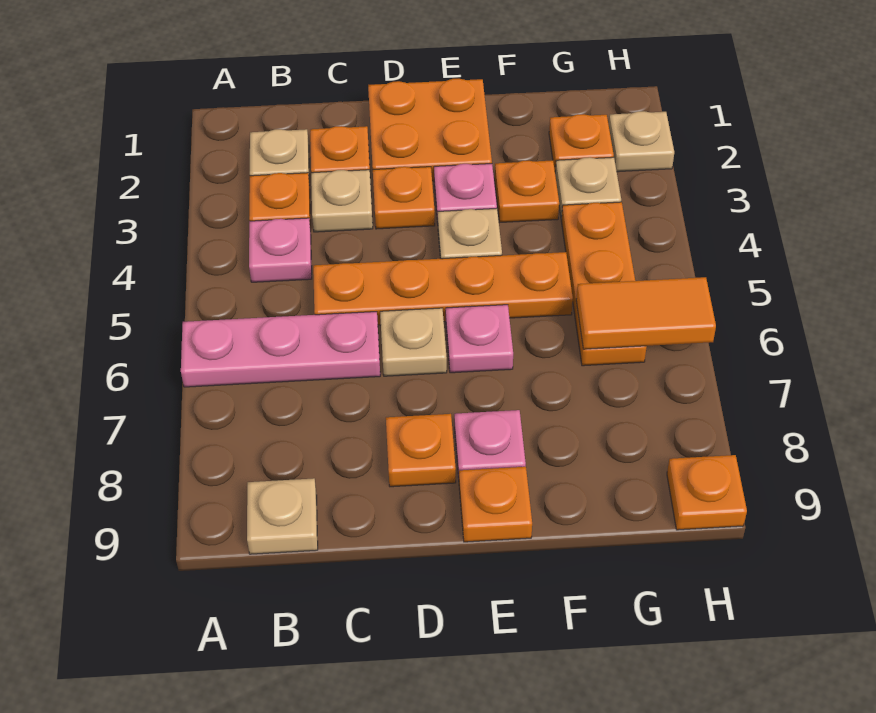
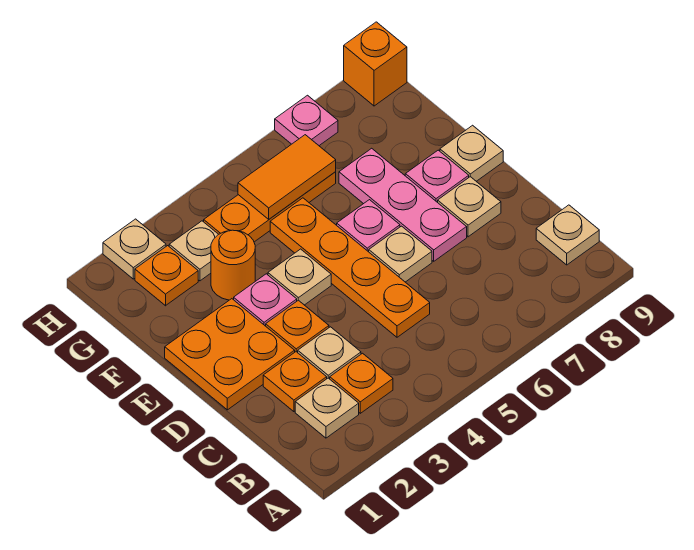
pink 1x3 plate [181,312,380,387] -> pink 1x3 plate moved to [339,148,467,261]
pink 1x1 plate [249,218,312,282] -> pink 1x1 plate moved to [275,95,338,146]
orange 1x1 plate [386,414,456,487] -> tan 1x1 plate [438,177,501,237]
orange 1x1 plate [459,467,532,542] -> tan 1x1 plate [440,125,503,181]
orange 1x1 plate [495,160,559,222] -> orange 1x1 round brick [211,230,255,300]
orange 1x2 tile [576,277,716,349] -> orange 1x2 tile turned to [238,135,336,219]
orange 1x1 plate [667,455,747,530] -> orange 1x1 brick [344,22,407,106]

